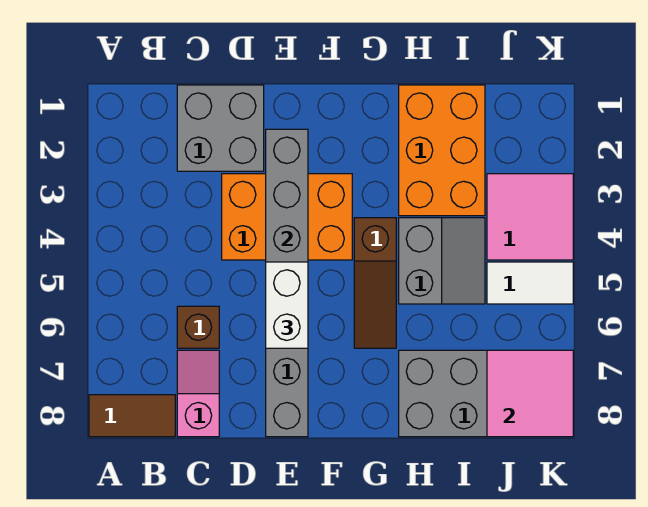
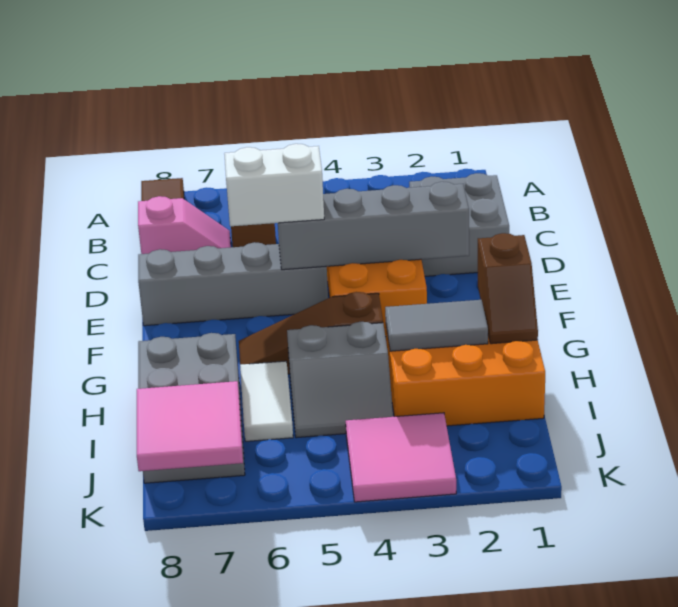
none -> brown 1x2 slope [478,233,538,344]
none -> grey 1x2 tile [385,300,488,351]
white 1x2 tile [487,262,573,304] -> white 1x2 tile moved to [240,361,293,441]

